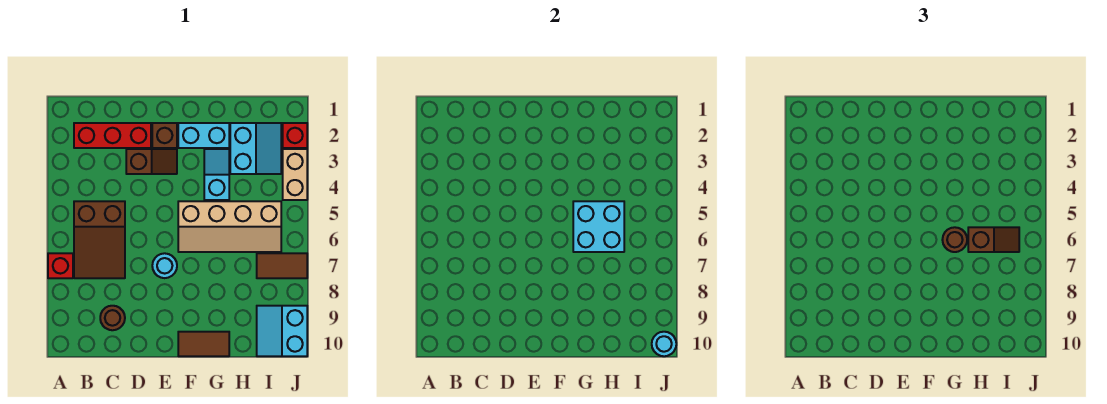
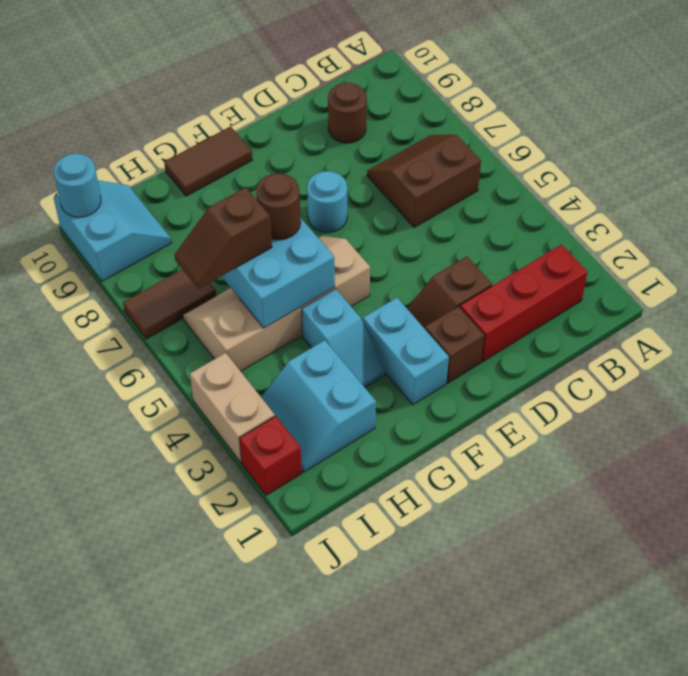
red 1x1 brick [48,253,73,278] -> none
brown 2x3 slope [74,201,125,278] -> brown 2x2 slope [367,135,481,228]
cyan 1x2 brick [178,123,229,148] -> cyan 1x2 brick turned to [363,298,449,405]

